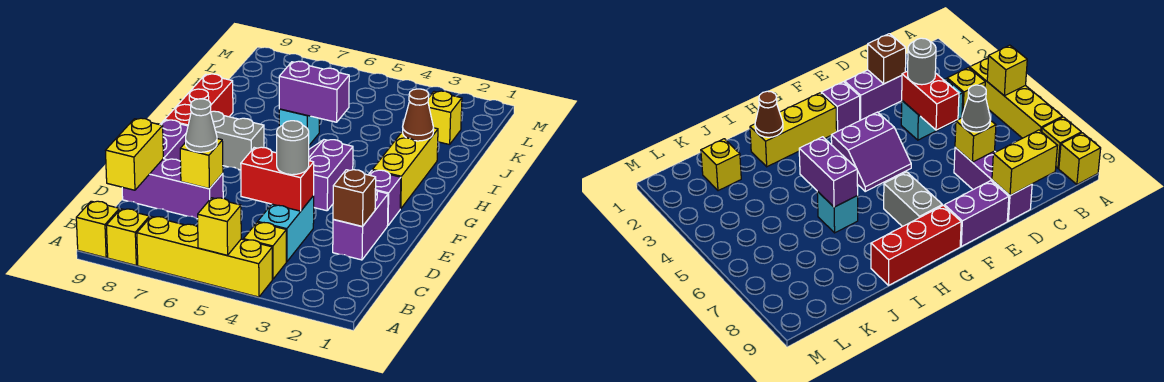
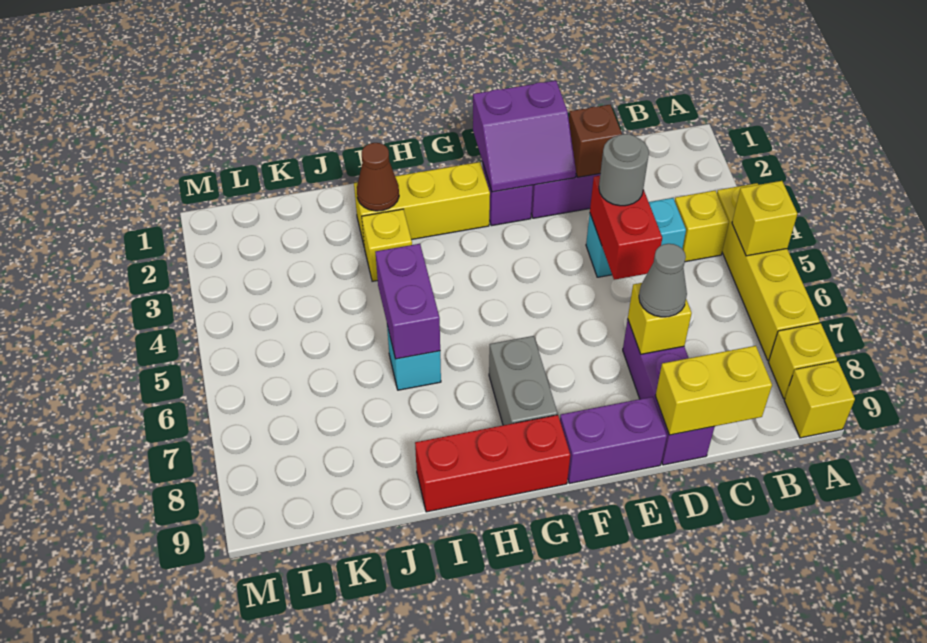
purple 2x2 slope [309,140,353,211] -> purple 2x2 slope moved to [473,81,576,192]
yellow 1x1 brick [428,91,462,145] -> yellow 1x1 brick moved to [362,209,412,281]

